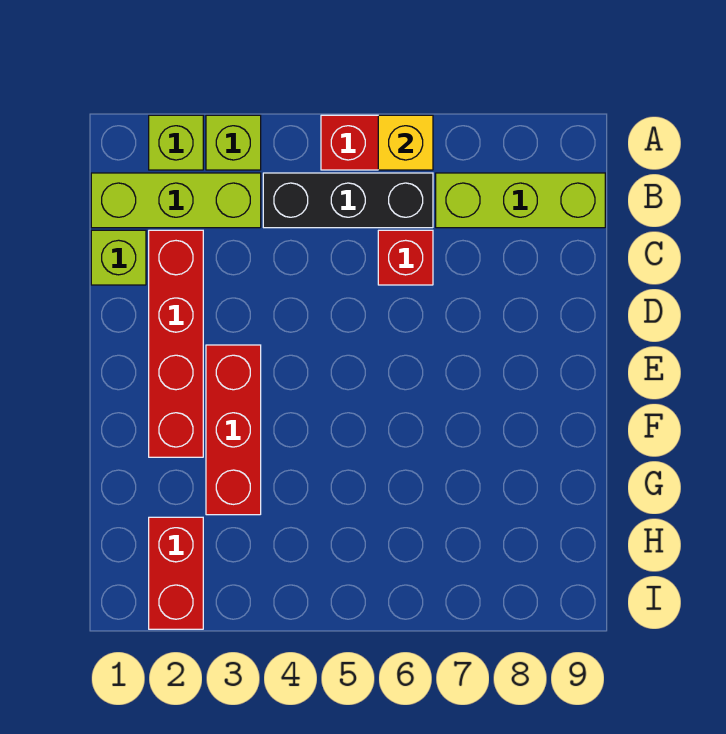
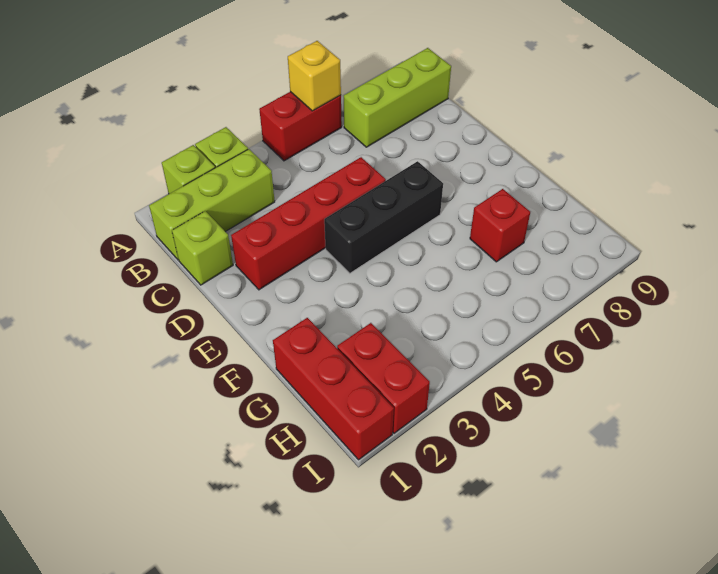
black 1x3 brick [263,173,433,228] -> black 1x3 brick moved to [324,161,443,273]
red 1x4 brick [149,230,203,457] -> red 1x4 brick turned to [231,157,386,290]
red 1x1 brick [378,230,433,285] -> red 1x1 brick moved to [470,189,530,262]
red 1x3 brick [206,345,261,515] -> red 1x3 brick moved to [273,318,394,460]

